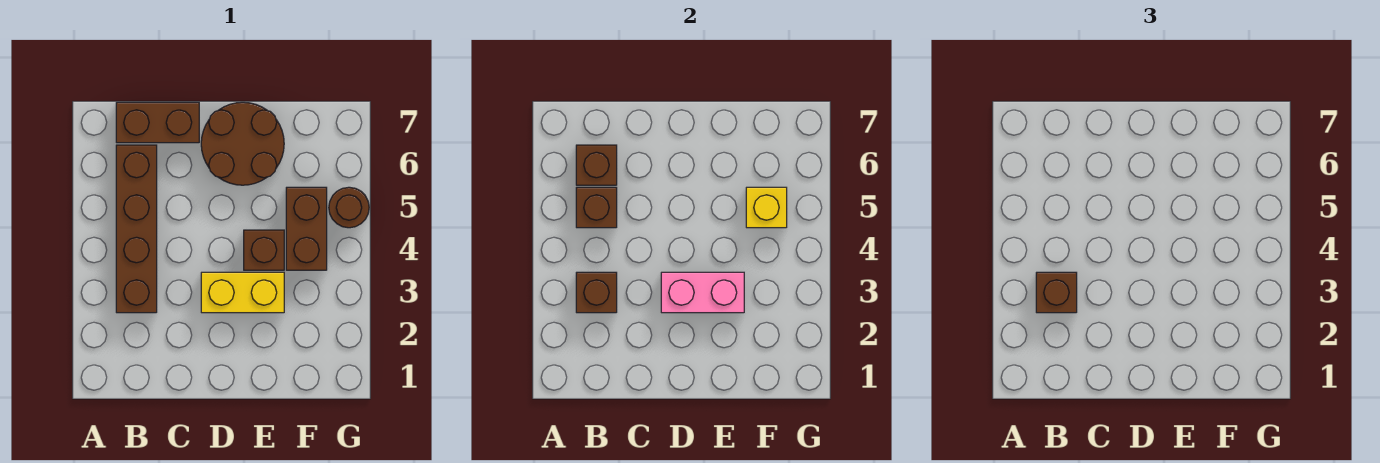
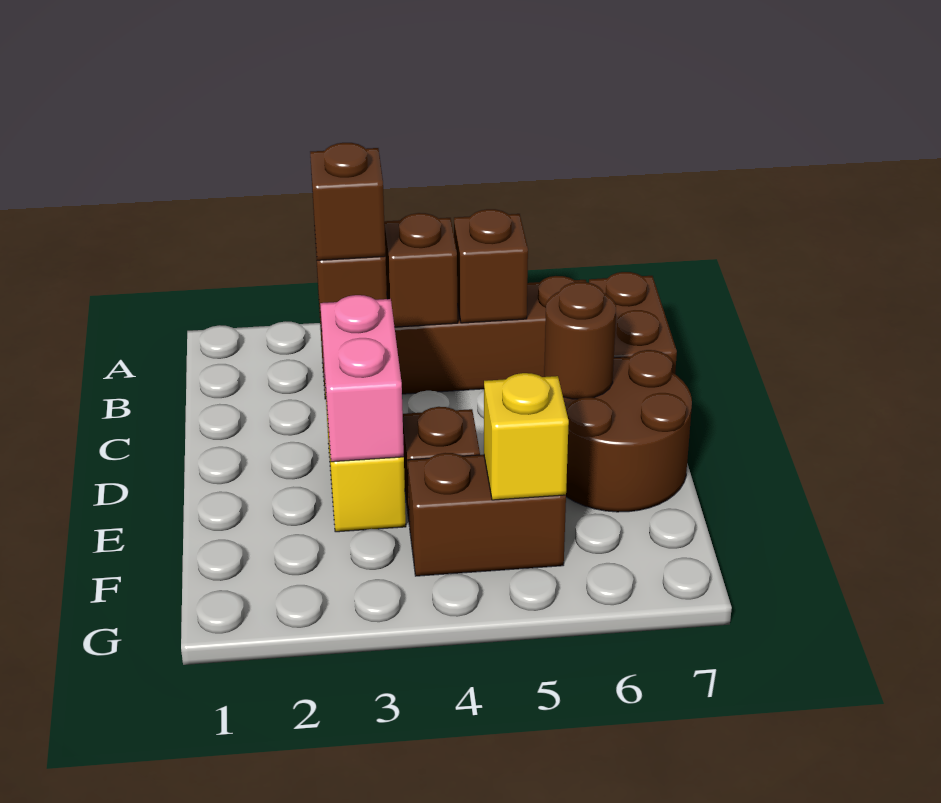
brown 1x1 brick [576,145,617,185] -> brown 1x1 brick moved to [384,213,458,327]
brown 1x1 round brick [329,187,369,228] -> brown 1x1 round brick moved to [544,282,616,399]

